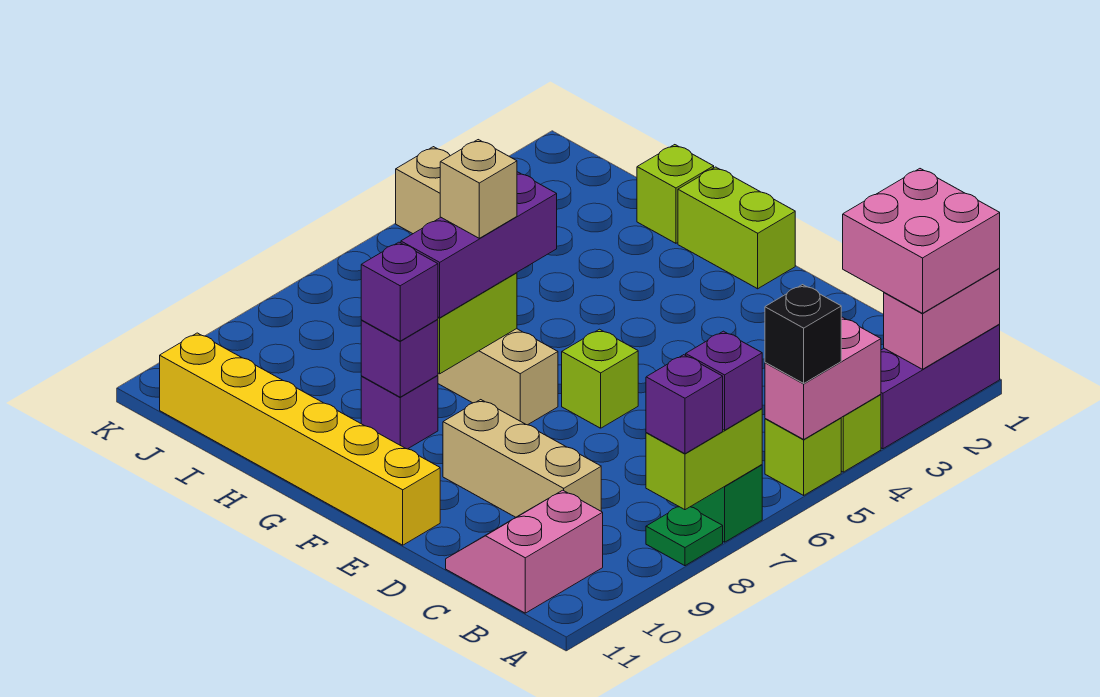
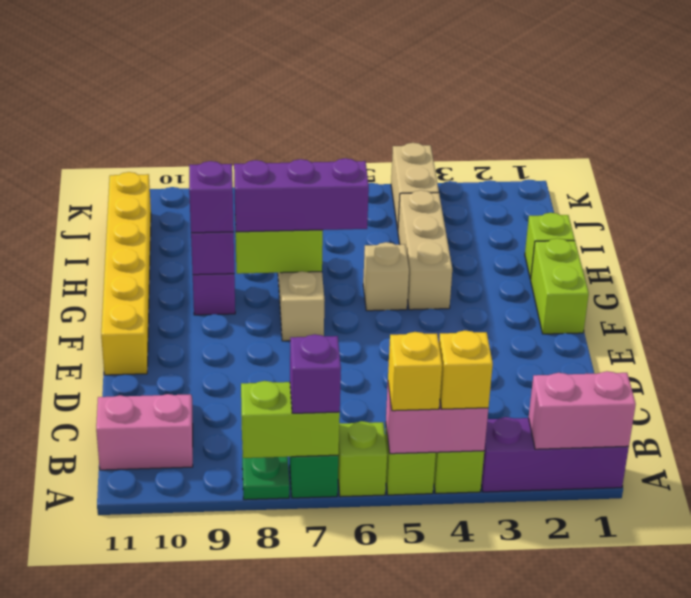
pink 2x2 brick [843,169,1000,313] -> none
none -> yellow 1x1 brick [439,331,493,409]
black 1x1 brick [765,285,841,383] -> yellow 1x1 brick [388,332,442,411]
purple 1x1 brick [646,355,723,454] -> none
tan 1x3 brick [443,400,601,517] -> tan 1x3 brick moved to [398,190,452,310]
lime 1x1 brick [562,329,638,428] -> lime 1x1 brick moved to [338,421,387,497]
tan 1x1 brick [440,140,517,238] -> tan 1x1 brick moved to [363,242,409,311]

